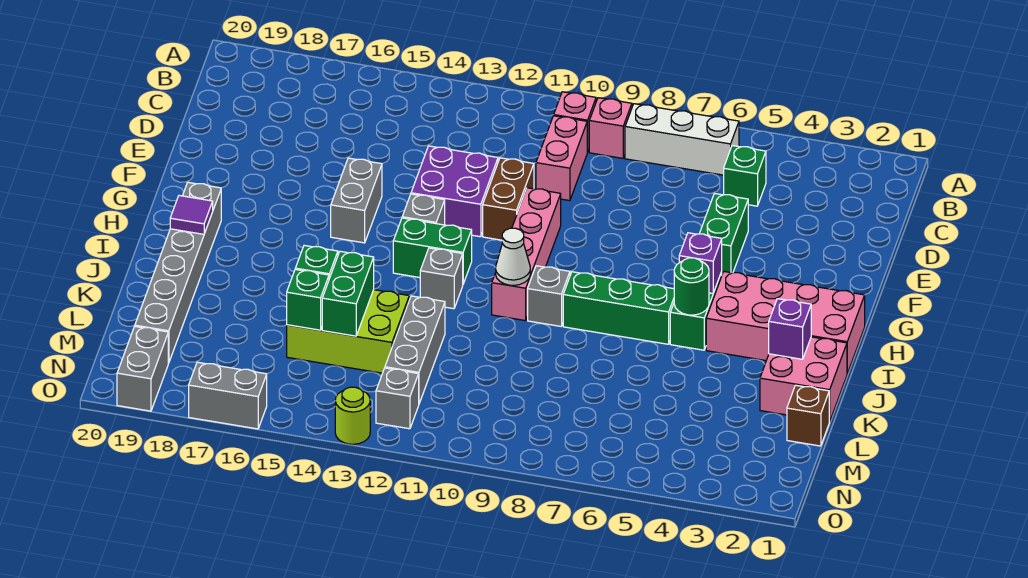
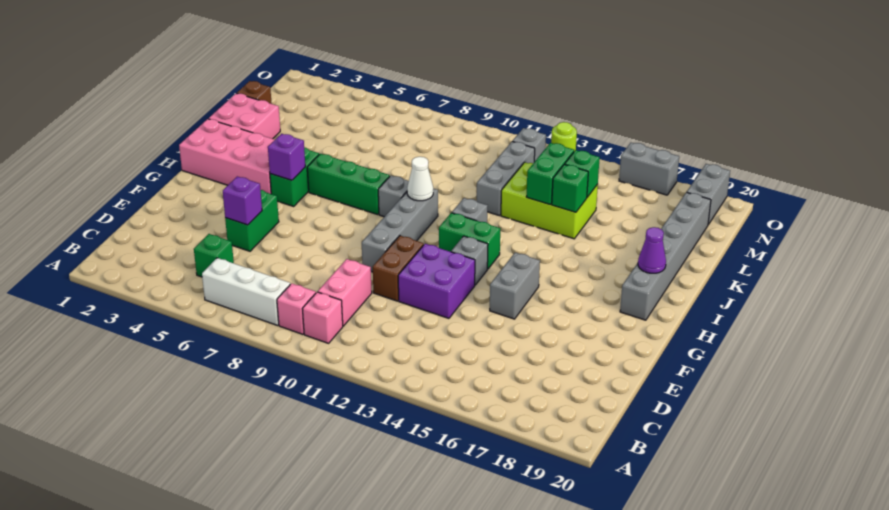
pink 1x4 brick [492,188,561,321] -> grey 1x4 brick [362,188,438,272]
green 1x1 round brick [674,258,709,315] -> none
purple 1x1 tile [170,196,213,234] -> purple 1x1 cone [638,227,666,273]
purple 1x1 brick [769,299,811,359] -> purple 1x1 brick moved to [223,176,262,225]

